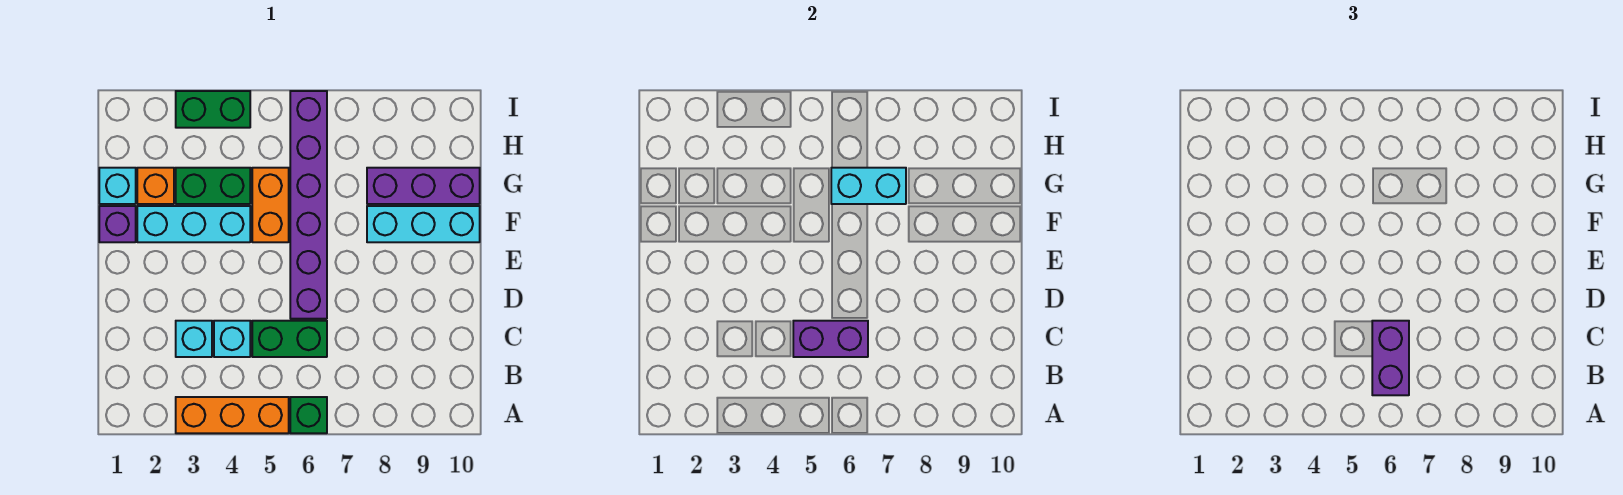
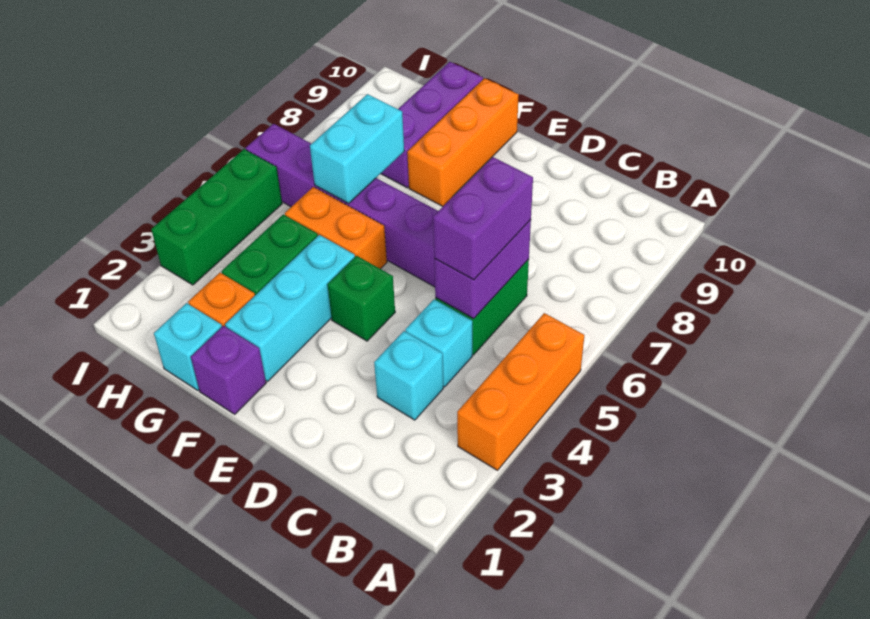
green 1x1 brick [290,397,327,433] -> green 1x1 brick moved to [327,256,395,341]
purple 1x2 brick [1372,321,1409,395] -> purple 1x2 brick turned to [433,157,533,280]
cyan 1x3 brick [367,206,480,242] -> orange 1x3 brick [407,78,518,206]
green 1x2 brick [176,91,250,128] -> green 1x3 brick [151,149,282,285]

